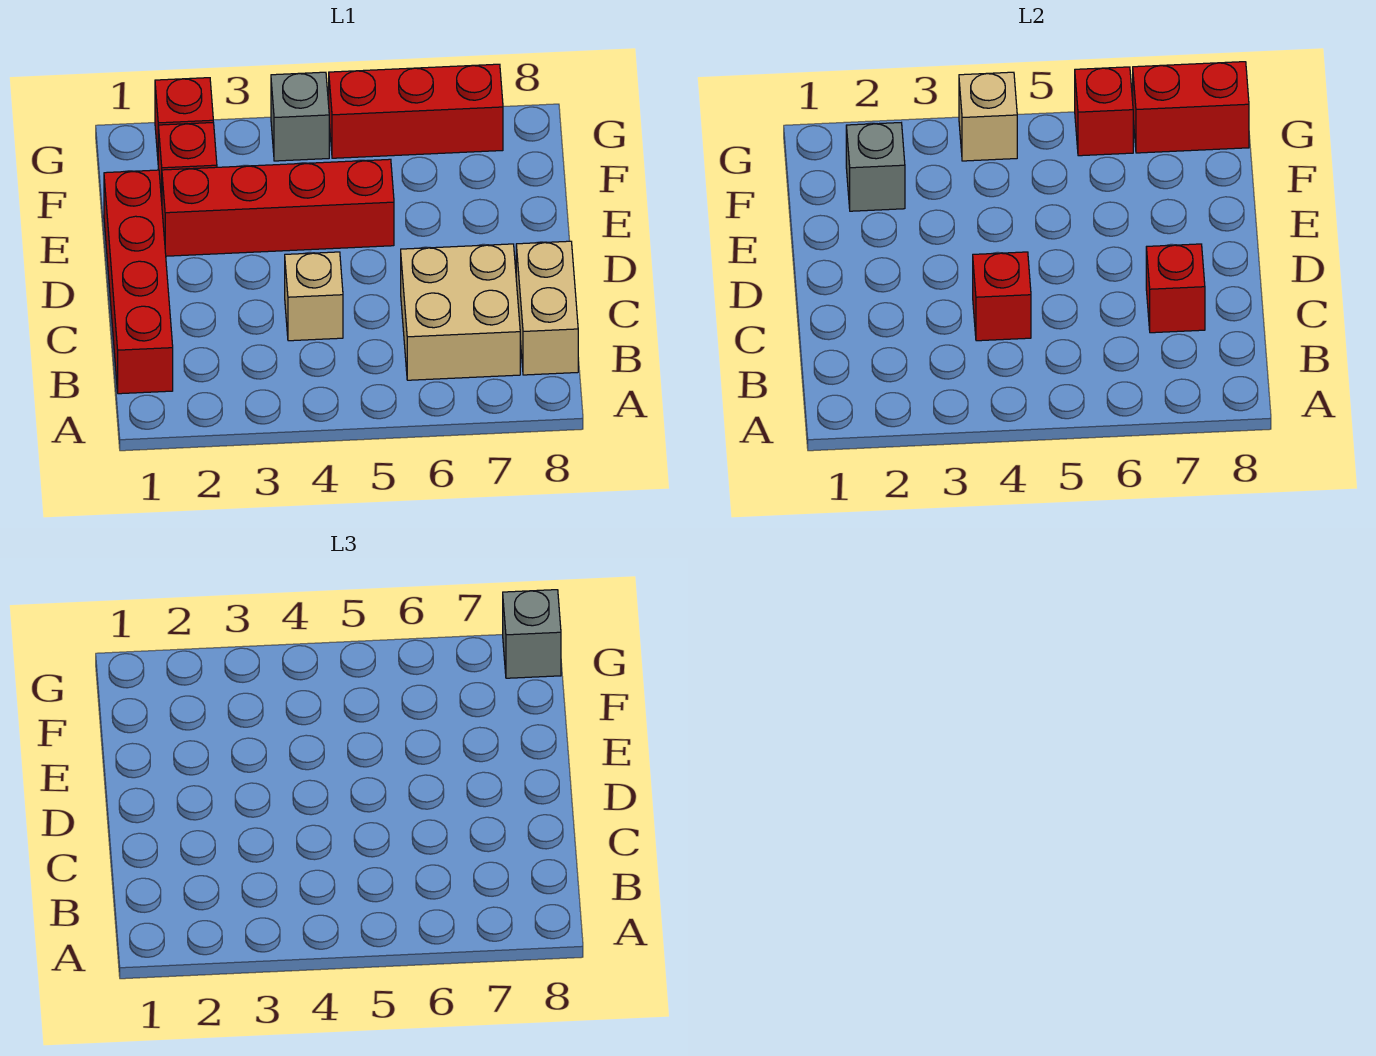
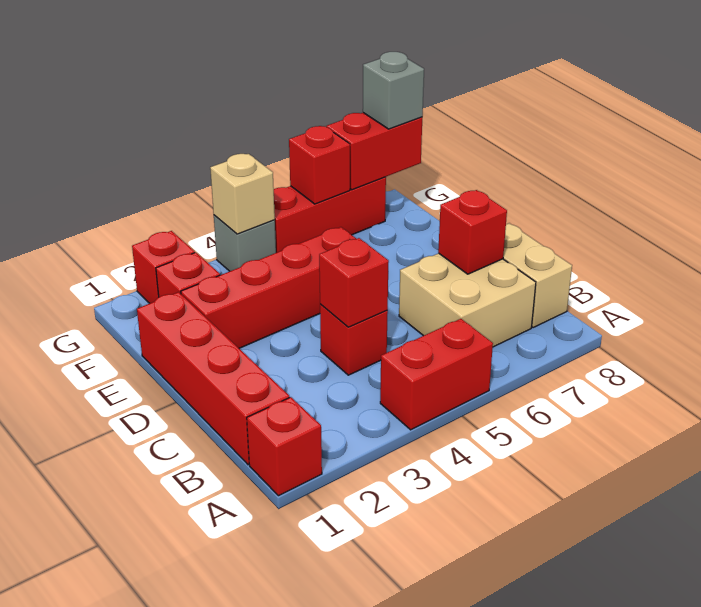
none -> red 1x1 brick [247,397,322,496]
none -> red 1x2 brick [380,319,493,430]
tan 1x1 brick [285,252,343,341] -> red 1x1 brick [320,304,388,375]
grey 1x1 brick [846,123,905,211] -> none

